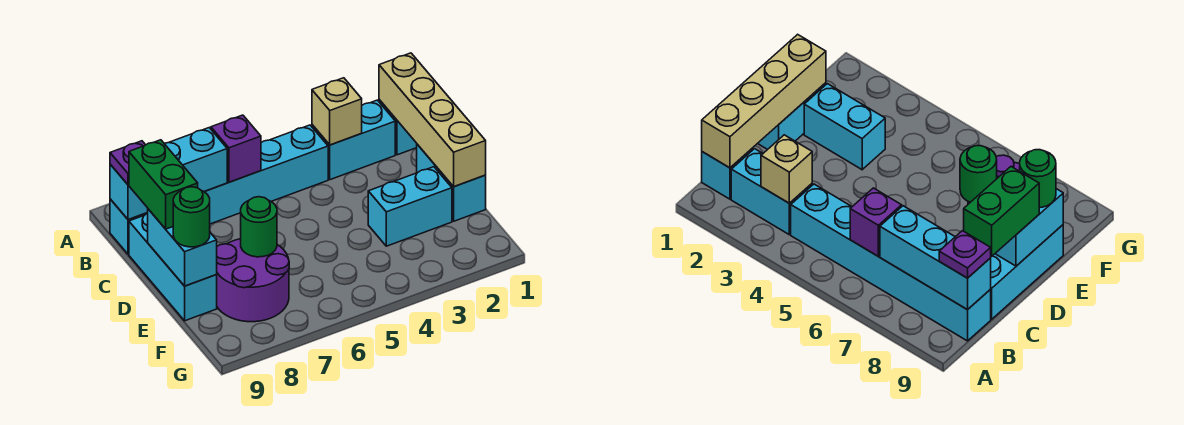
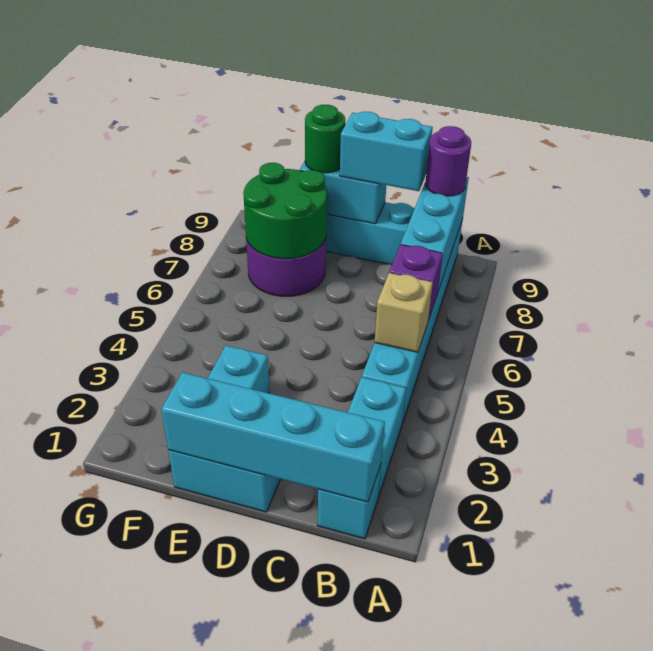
tan 1x4 brick [379,53,486,187] -> cyan 1x4 brick [161,372,385,502]
tan 1x1 brick [312,78,362,145] -> tan 1x1 brick moved to [375,273,433,352]
purple 1x1 plate [110,141,145,185] -> purple 1x1 round brick [425,126,471,196]
green 1x2 brick [129,140,198,229] -> cyan 1x2 brick [340,112,433,191]
green 1x1 round brick [241,197,277,257] -> green 2x2 round brick [243,163,327,259]

